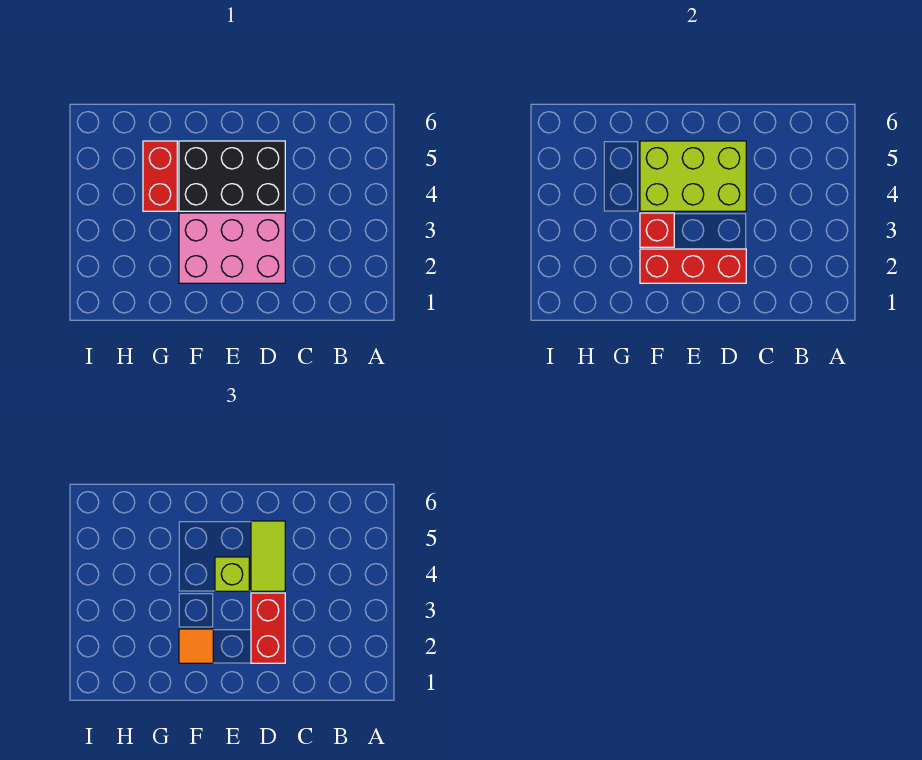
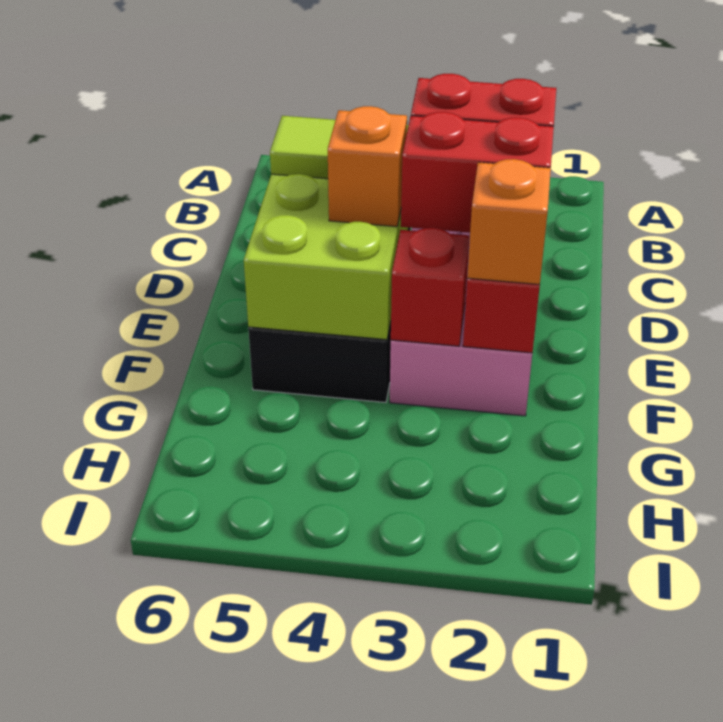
lime 1x1 brick [215,557,249,591] -> orange 1x1 brick [328,106,407,227]
orange 1x1 tile [179,629,213,663] -> orange 1x1 brick [467,159,551,285]
red 1x2 brick [143,141,177,211] -> red 1x2 brick moved to [401,112,554,233]

